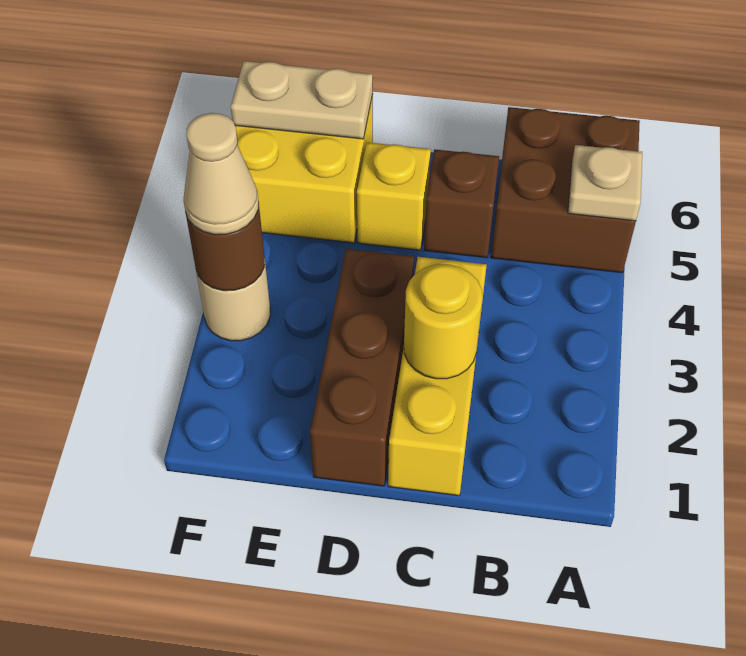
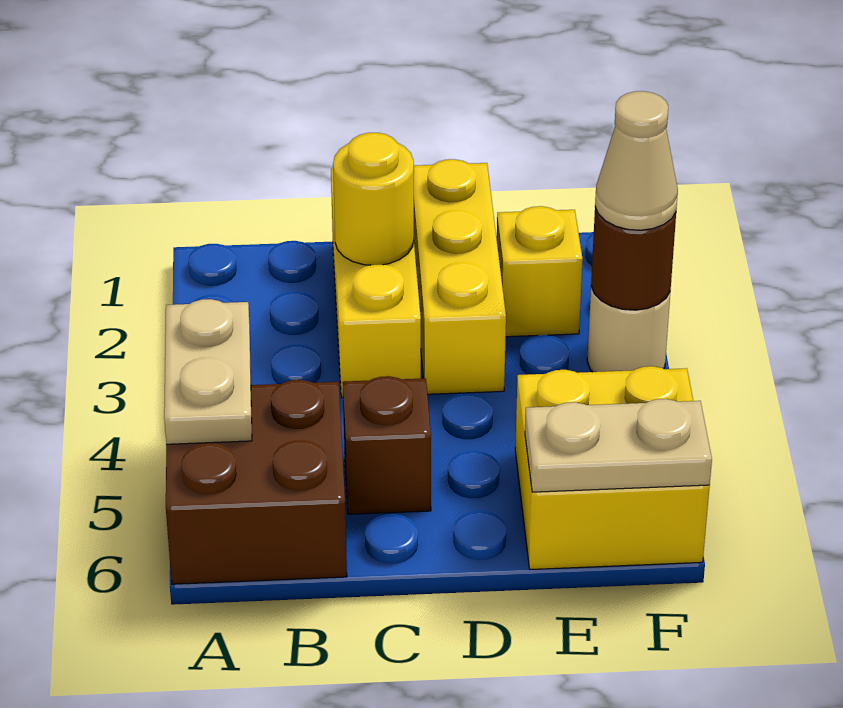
tan 1x1 plate [568,145,642,221] -> tan 1x2 plate [164,299,252,444]
brown 1x3 brick [310,249,414,486] -> yellow 1x3 brick [414,159,506,394]
yellow 1x1 brick [357,142,431,250] -> yellow 1x1 brick moved to [497,206,583,337]

